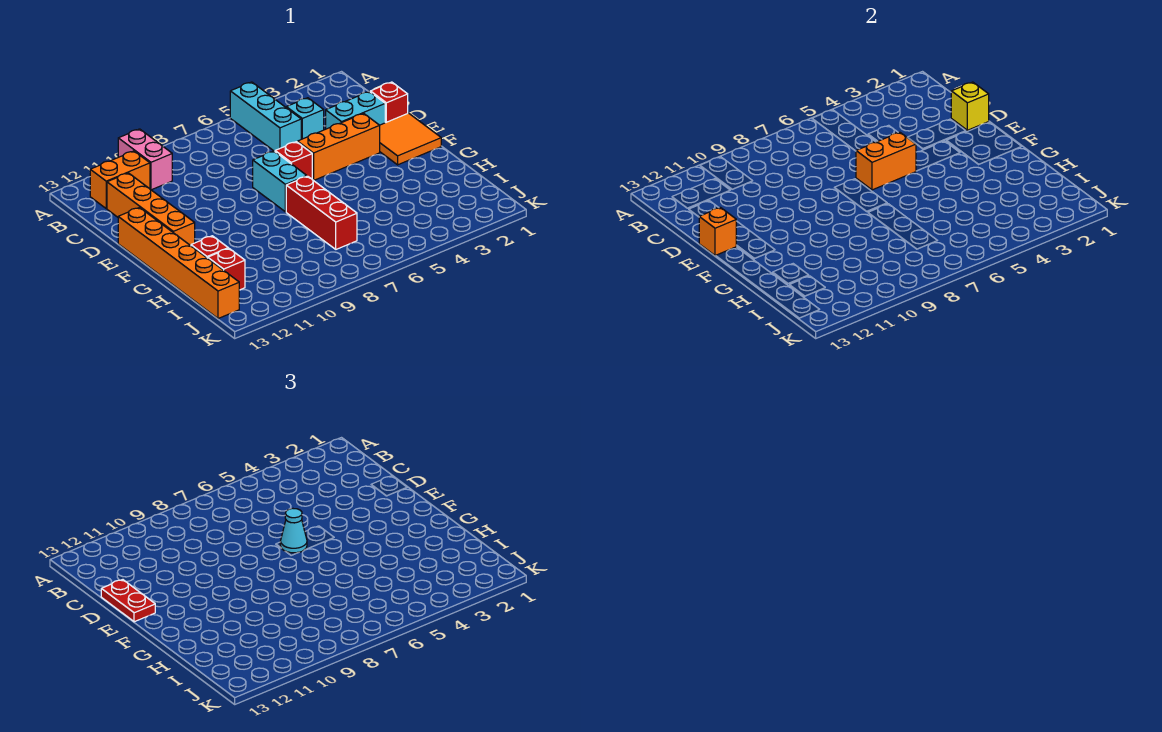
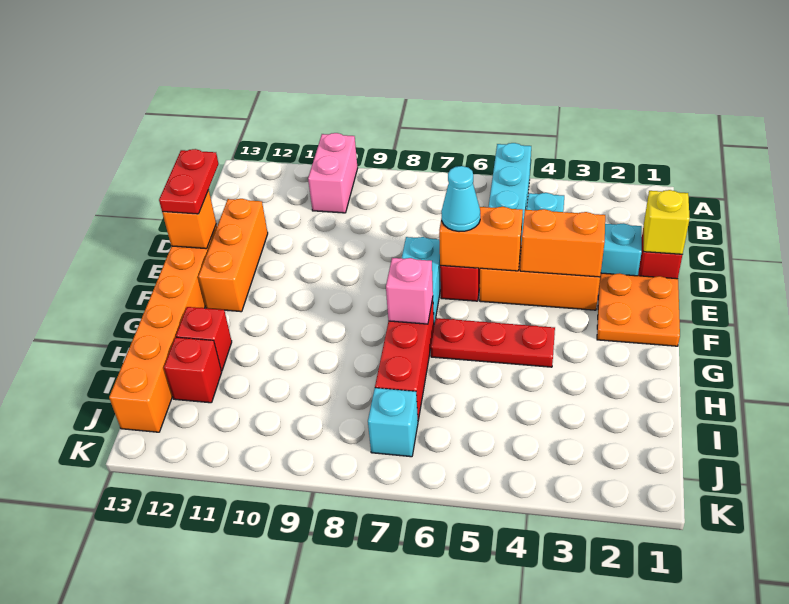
orange 1x2 brick [90,151,150,209] -> orange 1x2 brick moved to [520,209,605,277]
orange 1x4 brick [107,173,195,246] -> orange 1x3 brick [198,199,268,312]
orange 2x2 tile [380,113,441,165] -> orange 2x2 plate [597,273,680,346]
none -> red 1x3 plate [431,318,555,367]
none -> pink 1x1 brick [386,258,433,324]
none -> cyan 1x1 brick [368,388,418,457]

